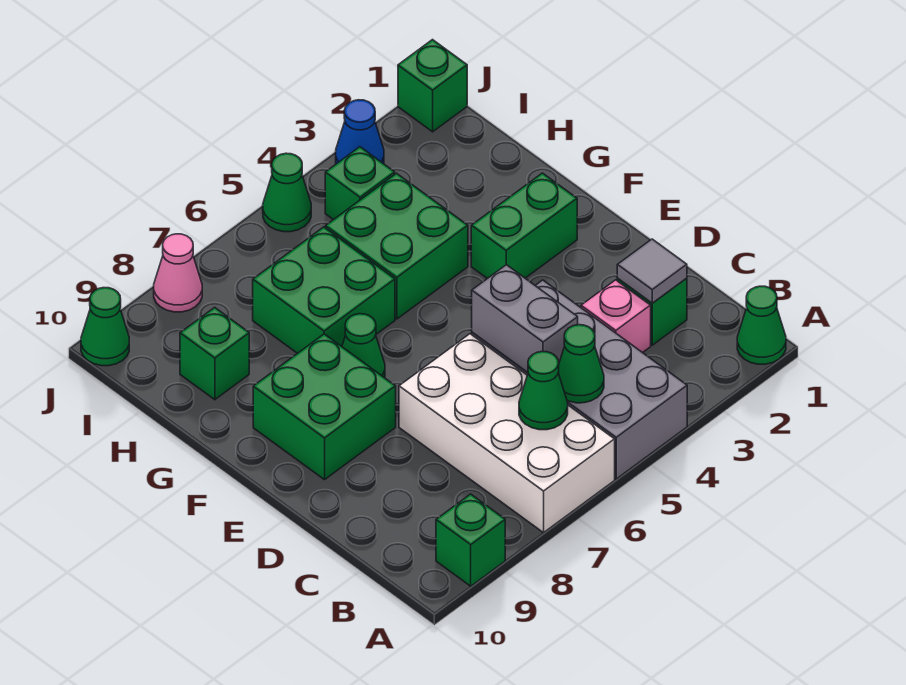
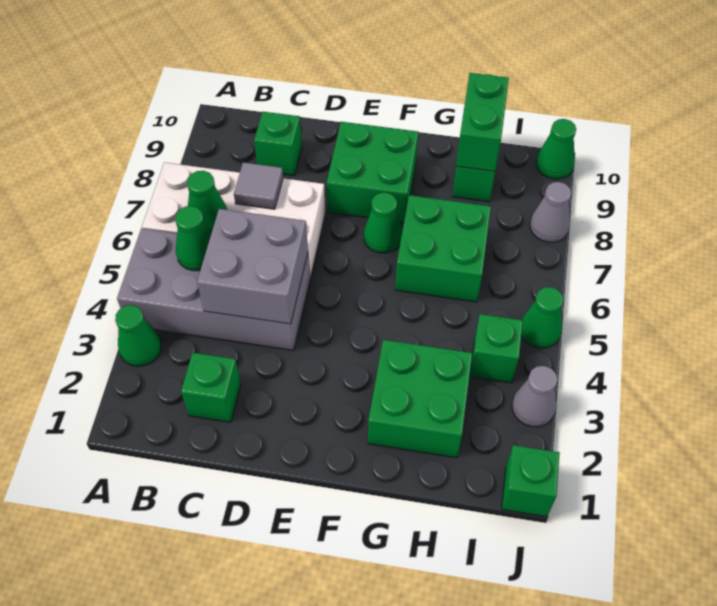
green 1x1 cone [737,286,786,364] -> green 1x1 cone moved to [115,305,161,366]
green 1x1 brick [436,494,505,586] -> green 1x1 brick moved to [254,112,302,176]
grey 1x1 tile [617,239,687,303] -> grey 1x1 tile moved to [234,162,283,209]
pink 1x1 brick [581,280,651,353] -> none
grey 1x2 brick [472,265,578,372] -> grey 2x2 brick [197,209,308,324]
green 1x2 brick [471,173,577,279] -> green 1x2 brick moved to [456,73,509,171]
green 2x2 brick [326,173,468,319] -> green 2x2 brick moved to [368,340,472,458]
blue 1x1 cone [336,100,384,164] -> grey 1x1 cone [512,366,558,427]
pink 1x1 cone [154,234,202,312] -> grey 1x1 cone [530,182,572,242]

